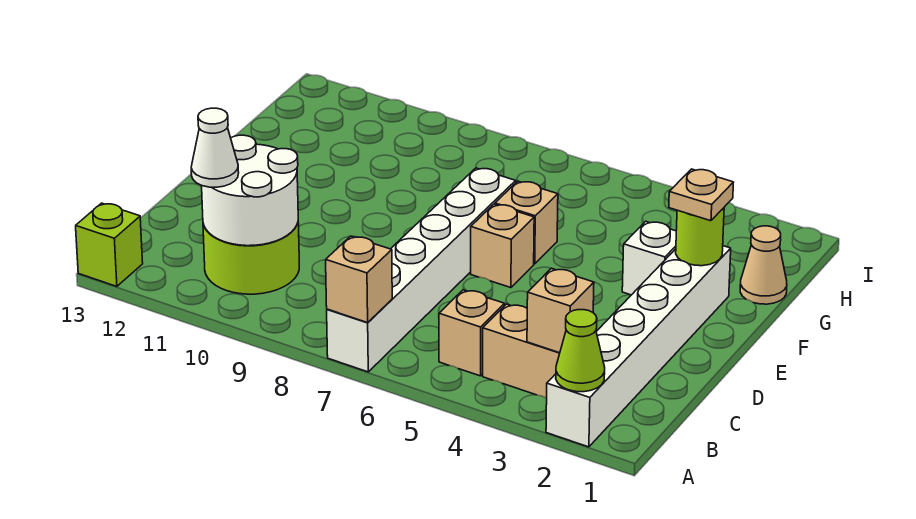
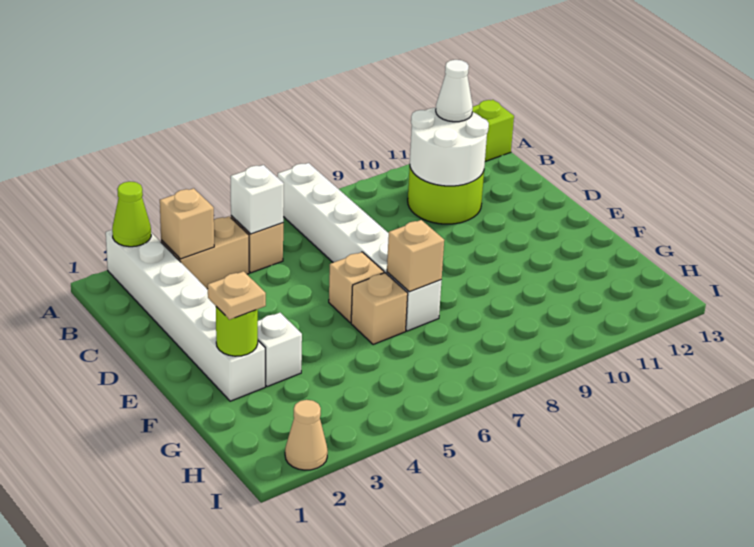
tan 1x1 brick [326,236,392,323] -> tan 1x1 brick moved to [387,220,444,292]
none -> white 1x1 brick [231,165,284,234]
tan 1x1 cone [740,226,787,304] -> tan 1x1 cone moved to [285,400,328,470]

